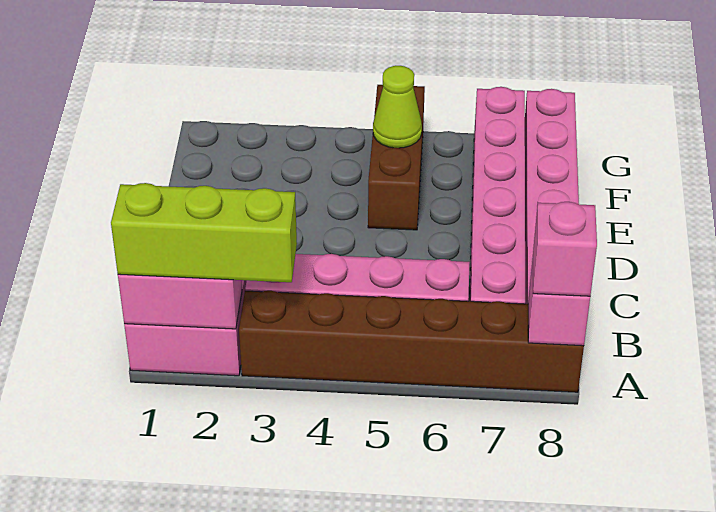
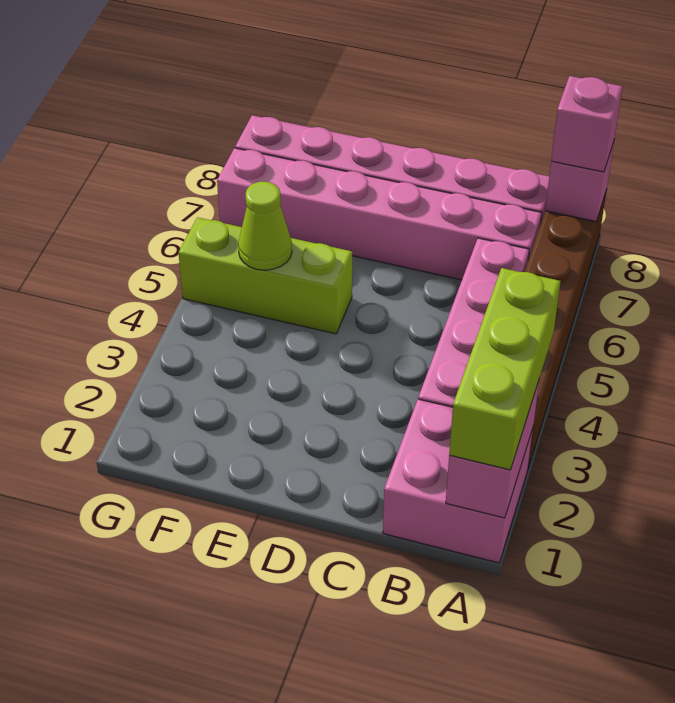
brown 1x3 brick [368,85,425,230] -> lime 1x3 brick [178,217,352,334]

